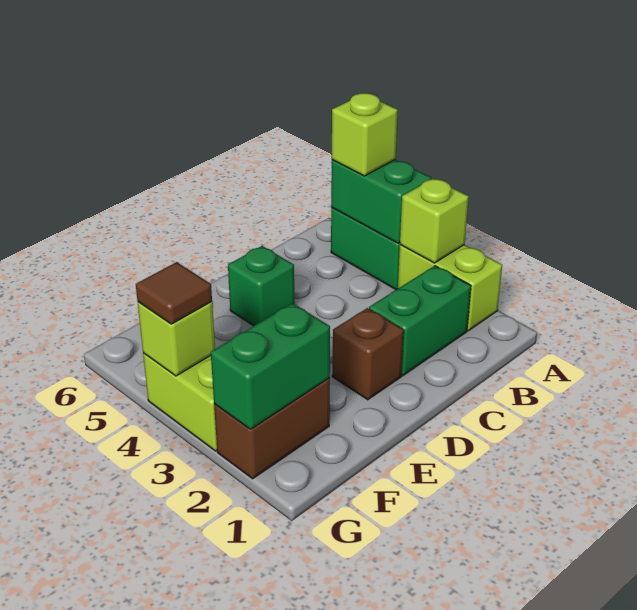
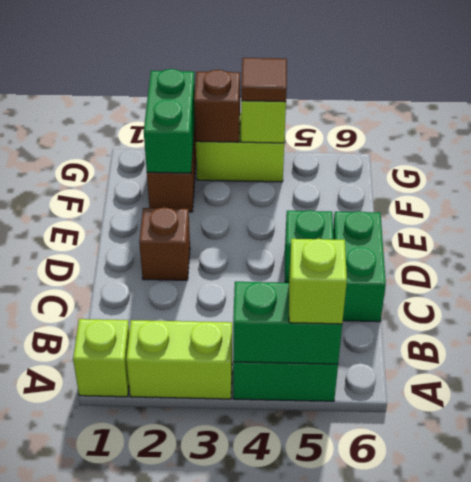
lime 1x1 brick [400,179,469,263] -> lime 1x1 brick moved to [73,319,129,397]
green 1x2 brick [369,266,471,376] -> green 1x2 brick moved to [333,211,386,322]
none -> brown 1x1 brick [194,70,240,142]

